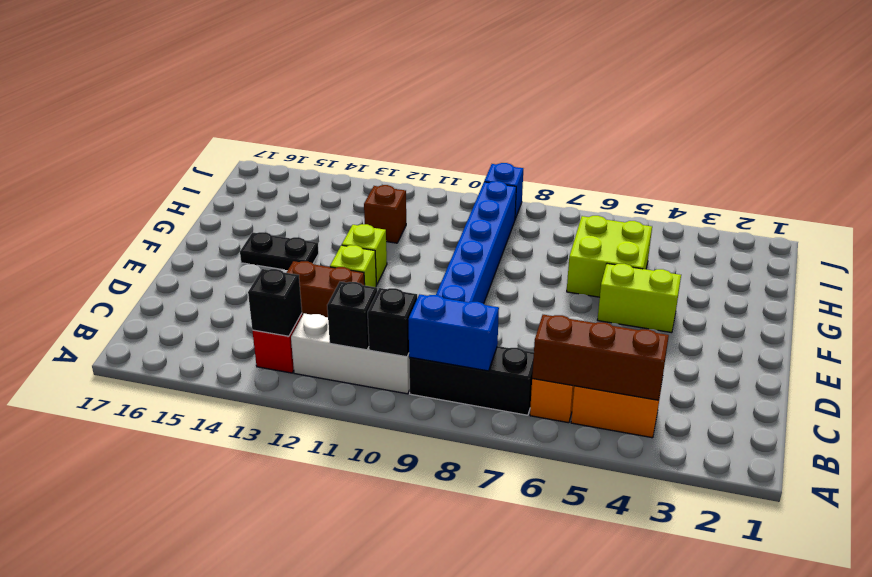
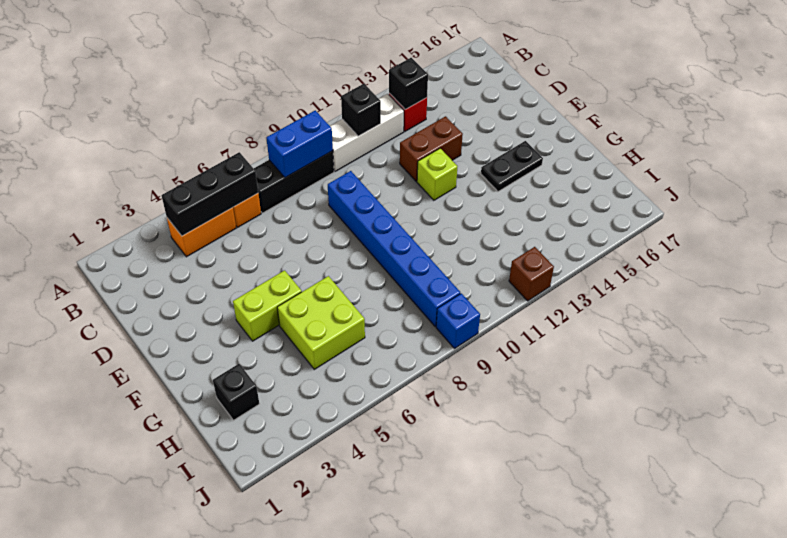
brown 1x3 brick [532,315,669,400] -> black 1x3 brick [162,152,258,236]
black 1x1 brick [368,288,417,357] -> black 1x1 brick moved to [213,364,259,420]
lime 1x1 brick [342,224,387,285] -> none
brown 1x1 brick [364,185,406,243] -> brown 1x1 brick moved to [509,247,554,301]

